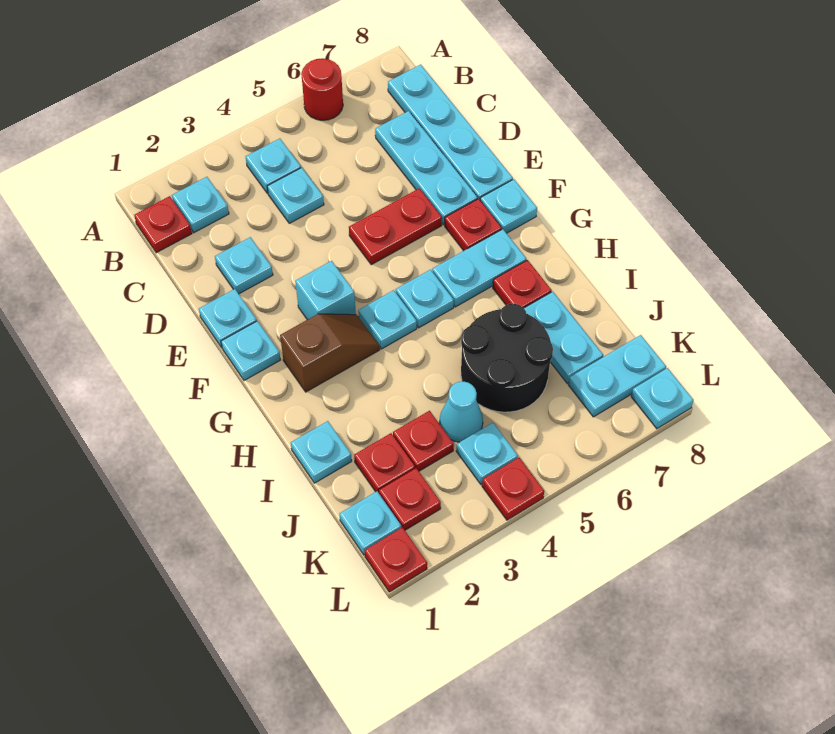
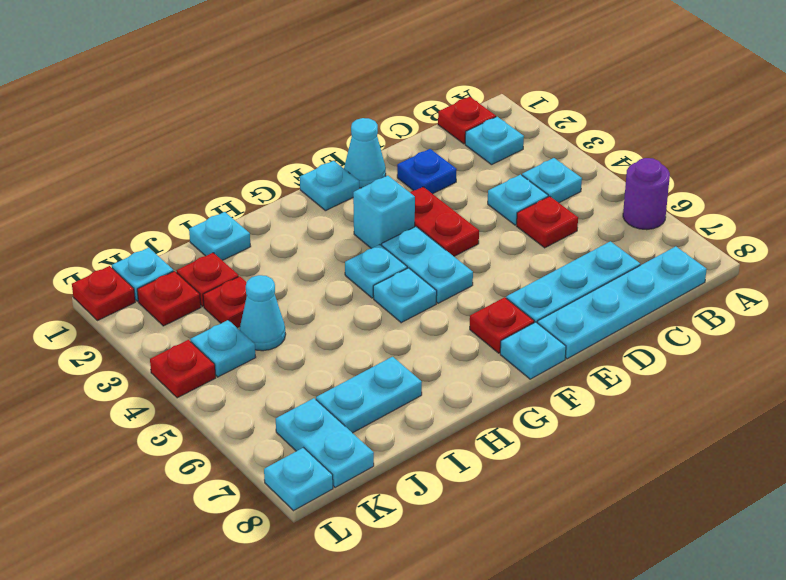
red 1x1 round brick [301,58,343,120] -> purple 1x1 round brick [623,158,670,230]
cyan 1x1 plate [215,237,273,294] -> blue 1x1 plate [397,149,457,194]
cyan 1x1 plate [199,289,257,348] -> cyan 1x1 cone [344,118,386,188]
red 1x2 plate [349,188,442,265] -> red 1x2 plate moved to [410,187,479,256]
brown 1x2 slope [280,314,380,392] -> none
cyan 1x2 plate [432,229,526,307] -> cyan 1x2 plate moved to [382,227,473,303]
red 1x1 plate [493,260,552,308] -> red 1x1 plate moved to [517,196,578,248]
black 2x2 round brick [461,304,553,412] -> none

